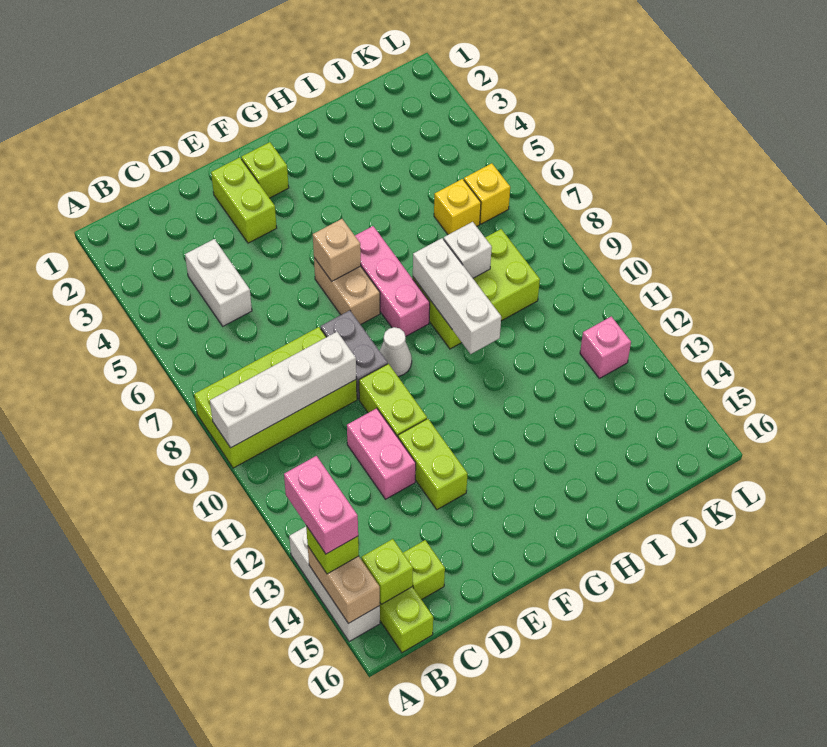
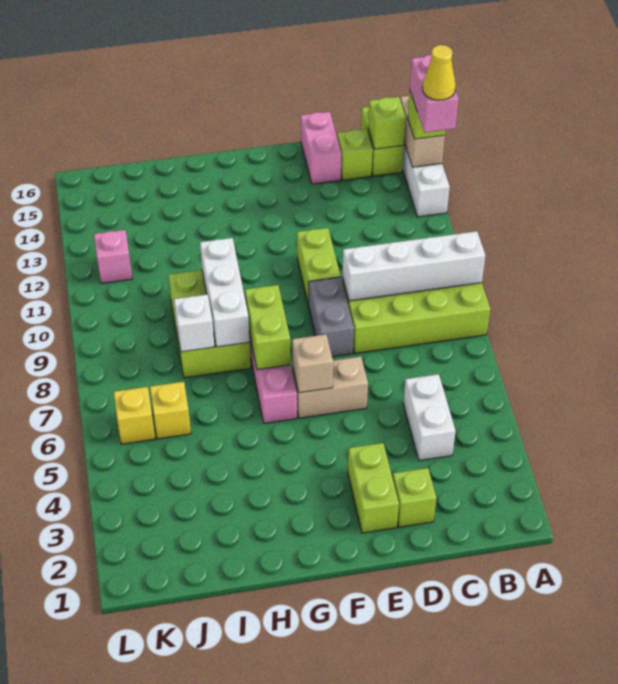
none -> yellow 1x1 cone [422,45,456,100]
pink 1x2 brick [347,408,416,499] -> pink 1x2 brick moved to [301,112,342,184]
lime 1x2 brick [398,419,468,510] -> lime 1x2 brick moved to [245,285,291,369]
lime 1x1 brick [241,142,289,198] -> lime 1x1 brick moved to [393,468,436,527]
tan 1x2 brick [314,258,380,325] -> tan 1x2 brick turned to [293,356,368,418]
white 1x1 cone [380,327,412,376] -> none
lime 2x3 brick [413,229,540,349] -> lime 2x3 brick turned to [168,270,251,378]

